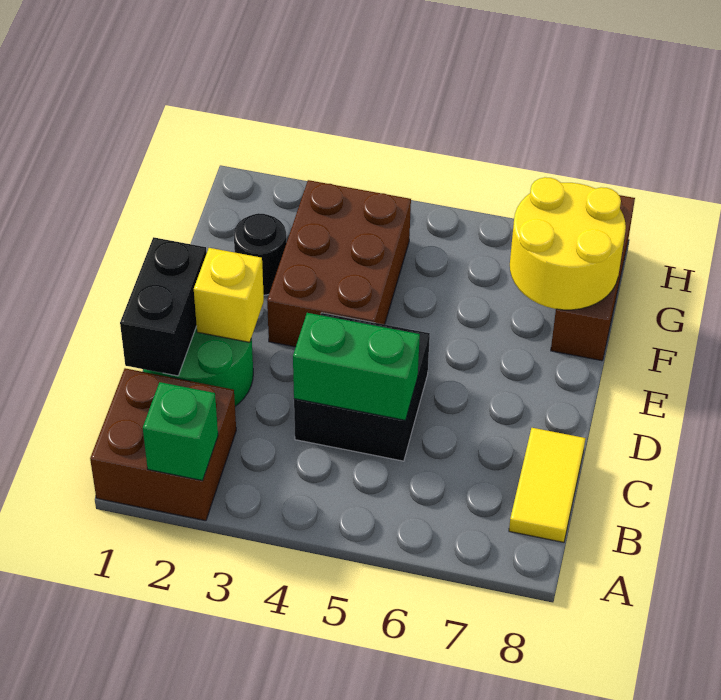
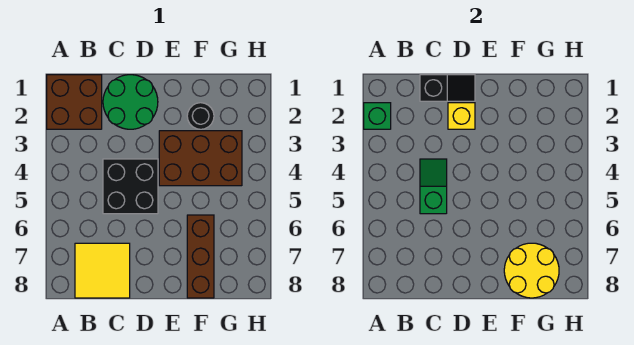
yellow 1x2 tile [509,428,585,542] -> yellow 2x2 tile [75,243,130,298]
black 1x2 brick [120,237,207,376] -> black 1x2 slope [420,75,475,101]
green 1x2 brick [293,313,420,420] -> green 1x2 slope [420,159,447,214]
brown 1x3 brick [551,195,635,361] -> brown 1x3 brick turned to [187,215,214,298]

